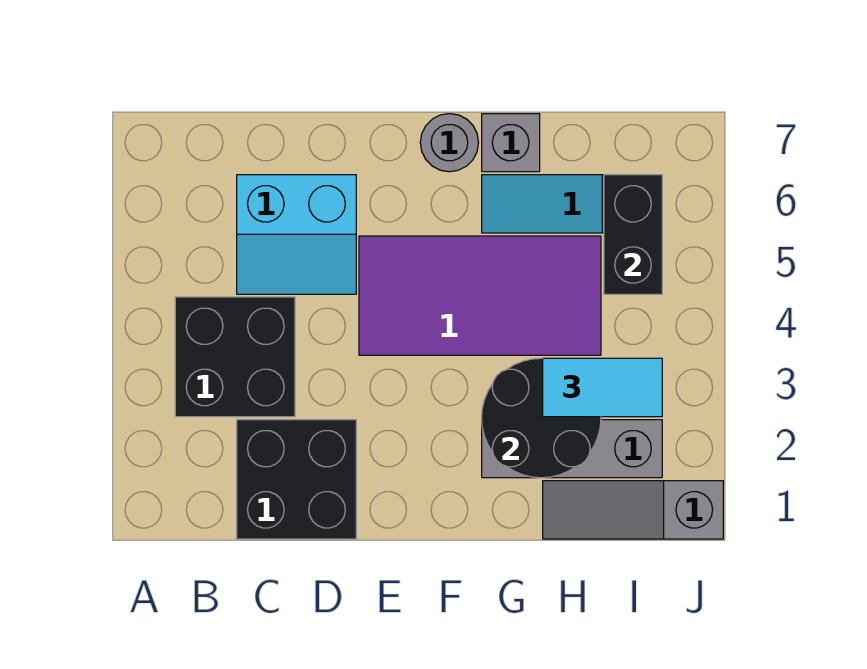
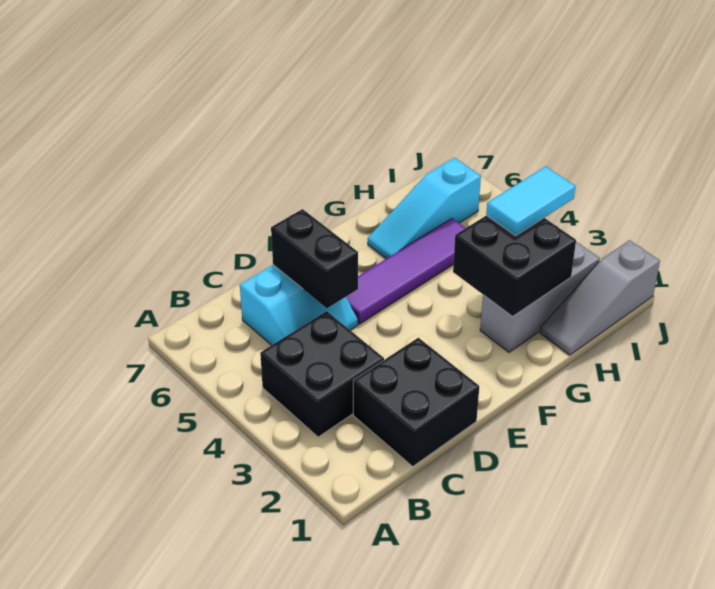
purple 2x4 tile [359,236,601,355] -> purple 1x4 tile [346,218,465,324]
grey 1x1 round brick [420,114,479,172] -> none
black 2x2 round brick [482,358,601,478] -> black 2x2 brick [453,215,576,317]
grey 1x1 brick [482,114,540,172] -> none
black 1x2 brick [604,175,662,294] -> black 1x2 brick moved to [271,209,358,308]

